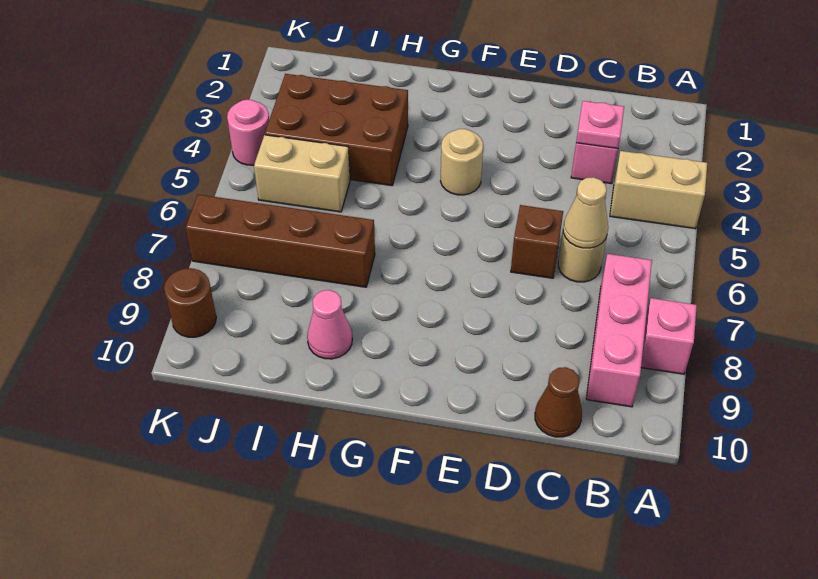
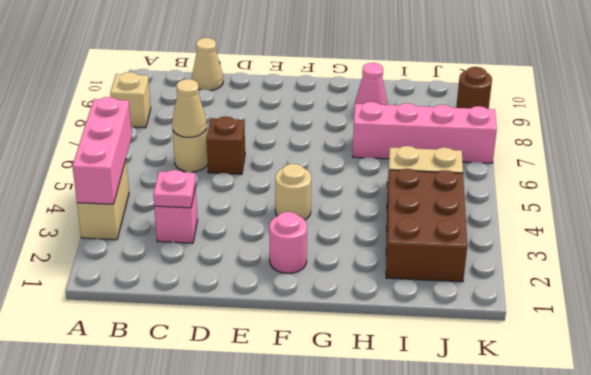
tan 1x2 brick [610,151,707,229] -> tan 1x2 brick turned to [77,160,129,240]
pink 1x1 brick [641,298,697,374] -> tan 1x1 brick [110,72,151,128]
pink 1x3 brick [586,254,652,407] -> pink 1x3 brick moved to [72,97,132,204]
brown 1x1 cone [535,367,582,437] -> tan 1x1 cone [192,38,223,91]
brown 2x3 brick [265,74,408,186] -> brown 2x3 brick turned to [386,169,467,282]
brown 1x4 brick [186,195,375,287] -> pink 1x4 brick [353,102,497,163]
pink 1x1 round brick [227,100,269,165] -> pink 1x1 round brick moved to [269,212,307,274]

